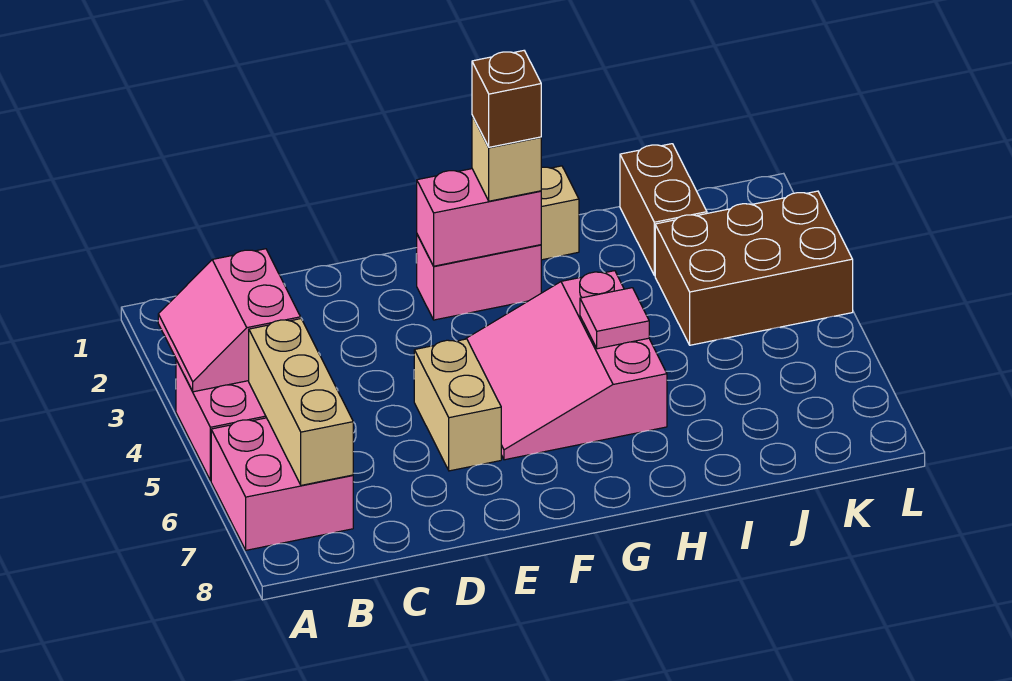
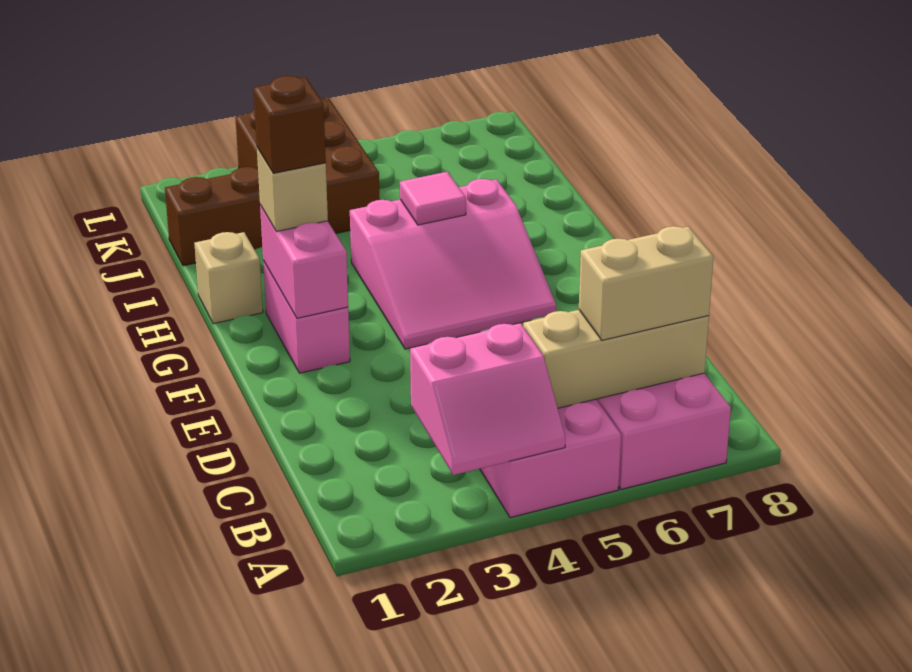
tan 1x2 brick [414,339,501,471] -> tan 1x2 brick moved to [579,226,713,340]

